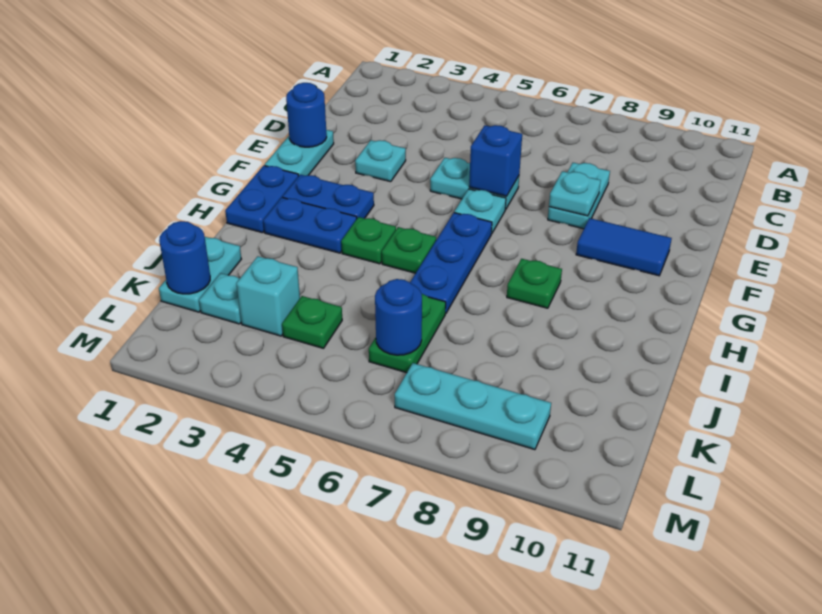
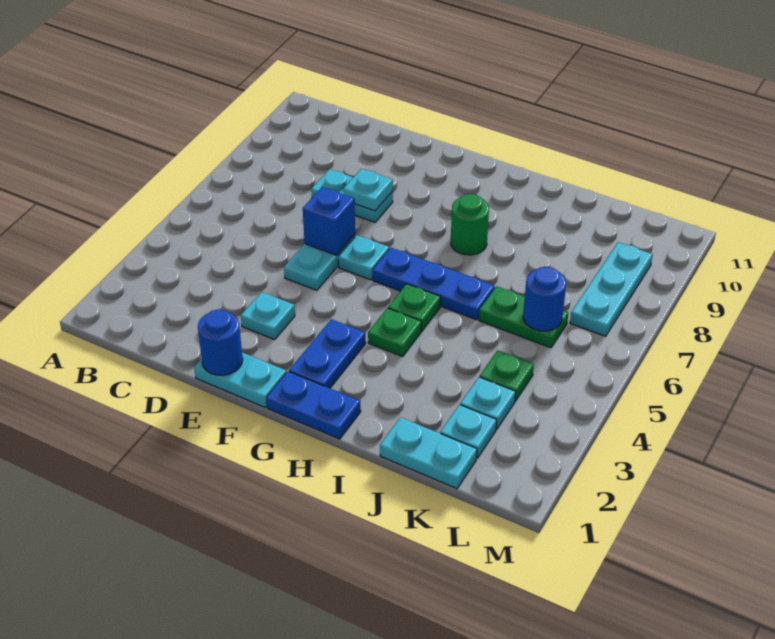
blue 1x2 tile [576,218,672,276] -> none
blue 1x2 plate [263,197,357,253] -> none
green 1x1 plate [507,259,562,308] -> green 1x1 round brick [451,194,489,255]
blue 1x1 round brick [159,221,210,294] -> none
cyan 1x1 brick [236,256,300,336] -> cyan 1x1 plate [460,377,516,429]

